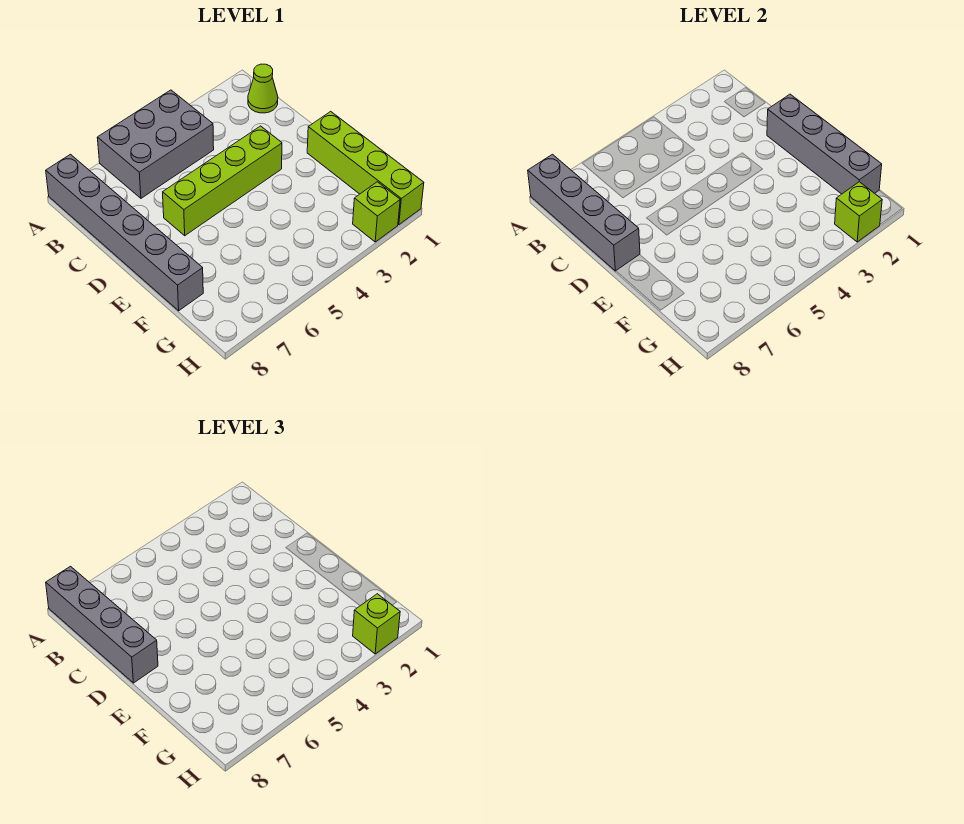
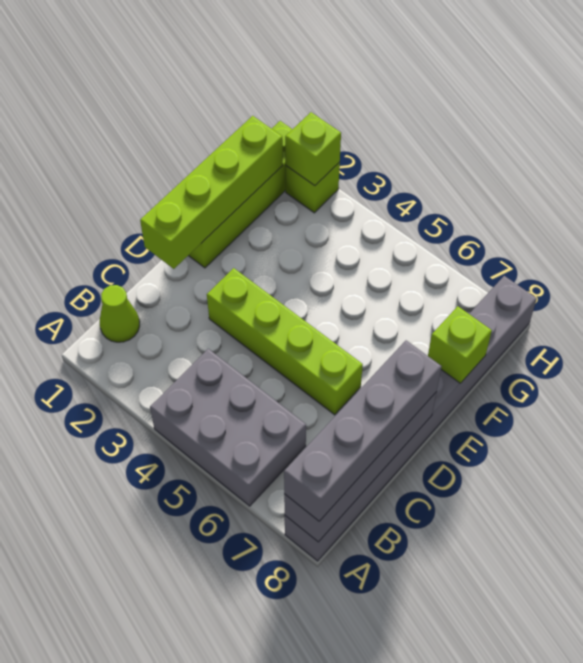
grey 1x6 brick [46,154,203,311] -> grey 1x8 brick [285,276,537,561]
grey 1x4 brick [767,94,882,194] -> lime 1x4 brick [140,116,283,269]
lime 1x1 brick [353,594,400,654] -> lime 1x1 brick moved to [428,306,492,383]

